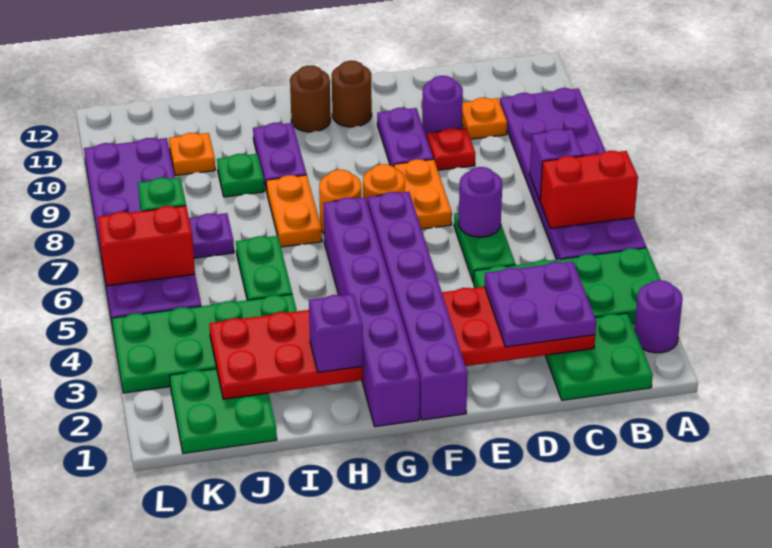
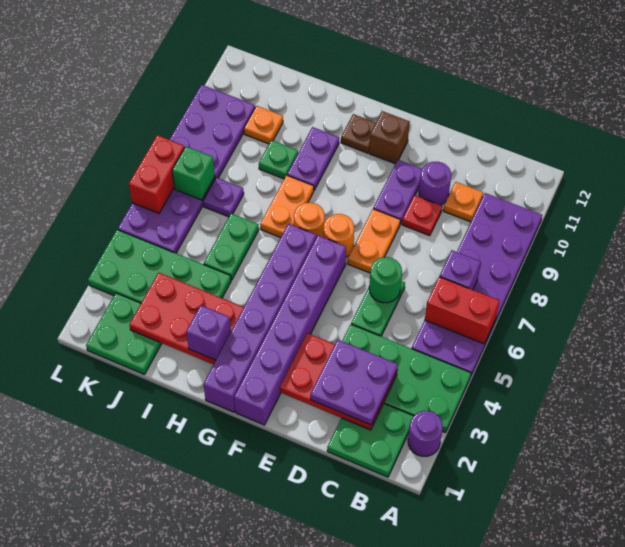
purple 1x1 round brick [459,167,502,237] -> green 1x1 round brick [369,257,402,303]
brown 1x1 round brick [332,61,372,127] -> brown 1x1 brick [369,111,410,164]
brown 1x1 round brick [290,66,331,132] -> brown 1x1 plate [341,114,376,153]
red 1x2 brick [98,206,195,286] -> red 1x2 brick turned to [129,135,185,213]

